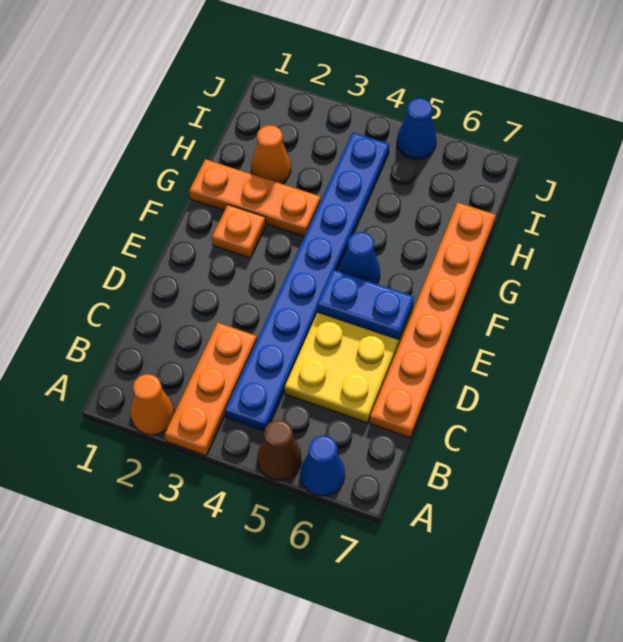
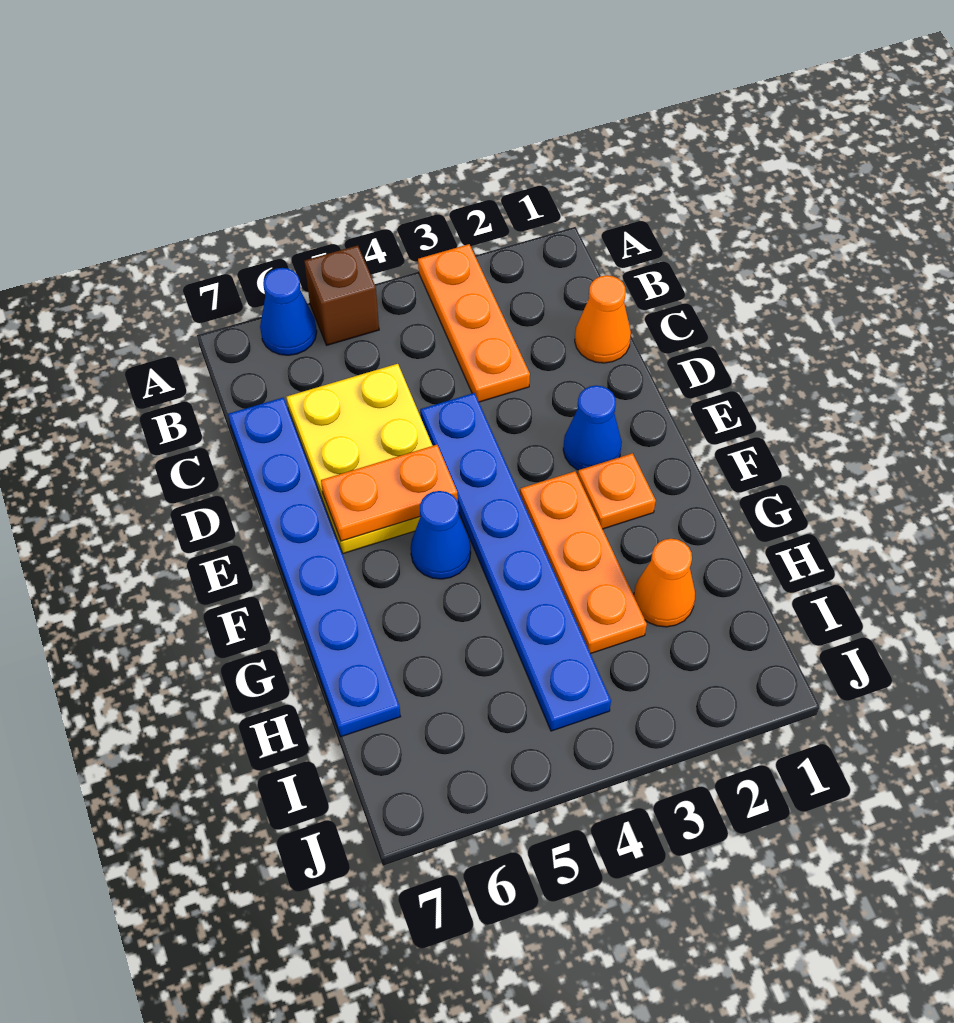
orange 1x1 cone [131,374,174,435] -> orange 1x1 cone moved to [575,275,631,363]
brown 1x1 cone [257,420,301,480] -> brown 1x1 brick [304,245,379,345]
blue 1x8 plate [225,132,389,431] -> blue 1x6 plate [420,393,611,731]
orange 1x6 plate [370,202,496,438] -> blue 1x6 plate [228,398,401,737]
blue 1x2 plate [317,270,414,339] -> orange 1x2 plate [321,445,458,541]
orange 1x3 plate [189,159,321,237] -> orange 1x3 plate turned to [520,471,647,654]
blue 1x1 cone [397,98,437,159] -> blue 1x1 cone moved to [563,386,622,470]

